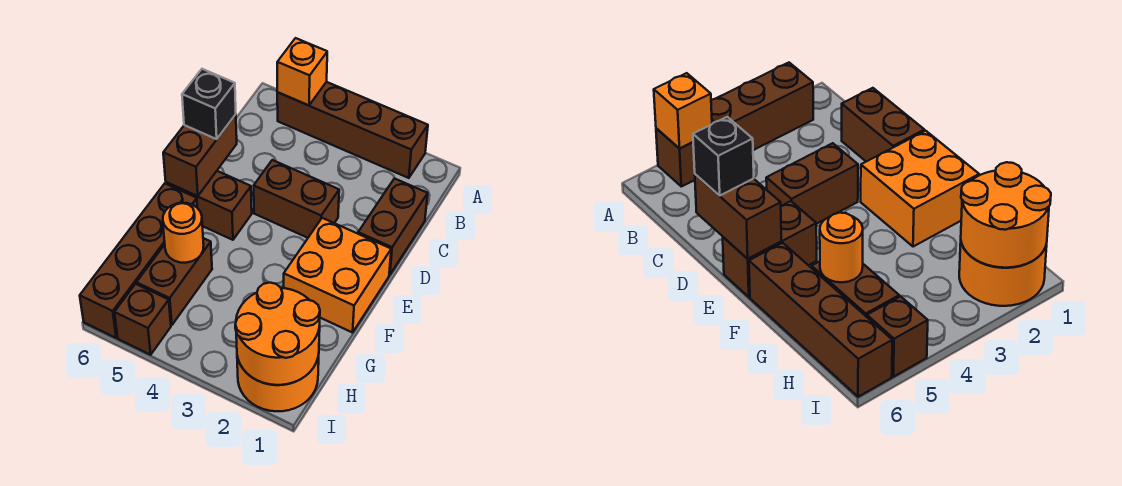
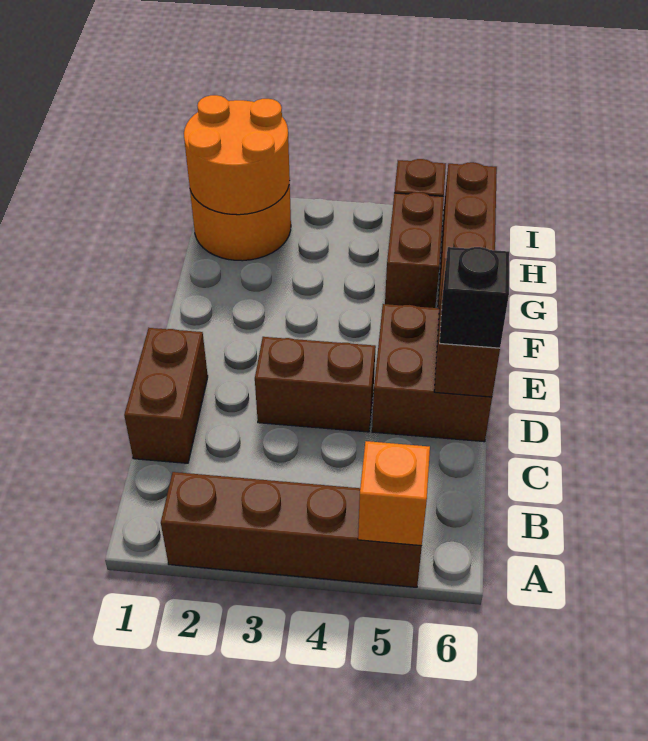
orange 2x2 brick [284,218,391,333] -> none
brown 1x2 brick [166,171,252,240] -> brown 2x2 brick [372,304,492,442]
orange 1x1 round brick [163,203,204,263] -> none

